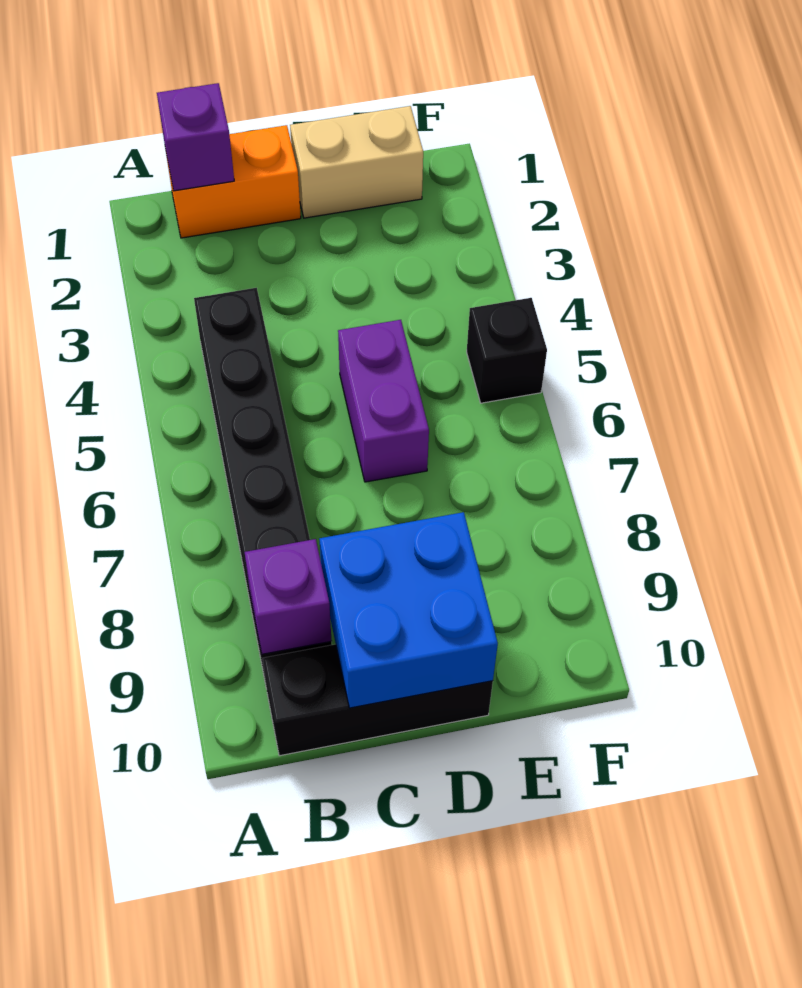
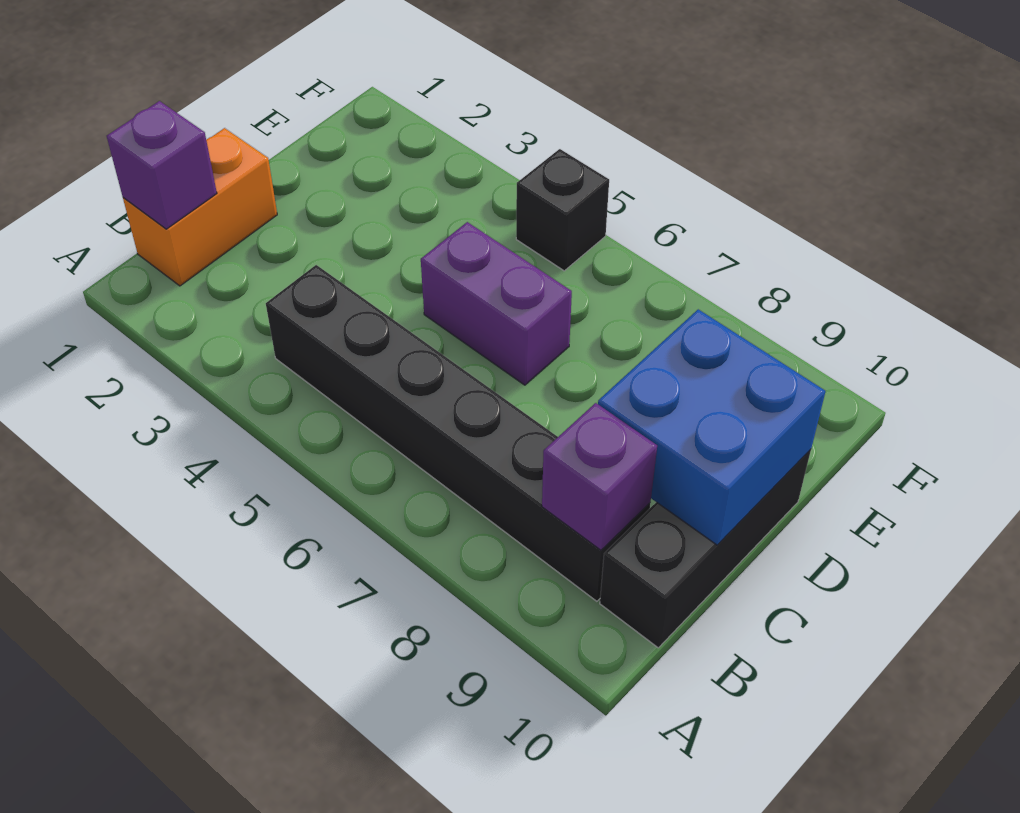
tan 1x2 brick [290,106,423,218] -> none

